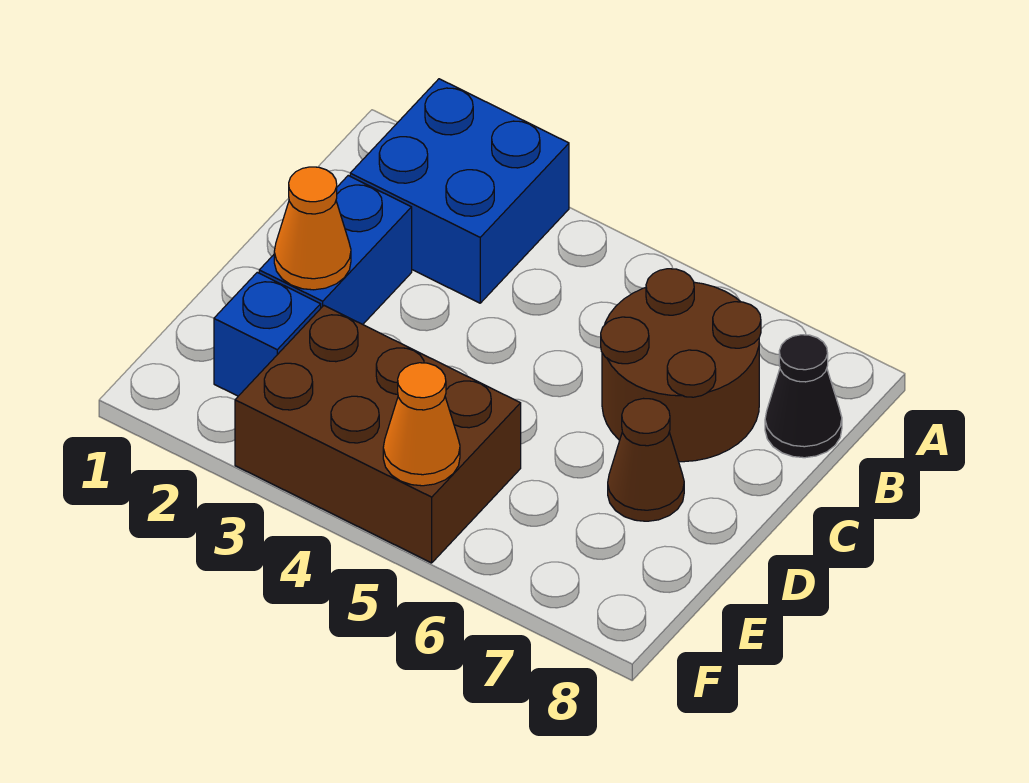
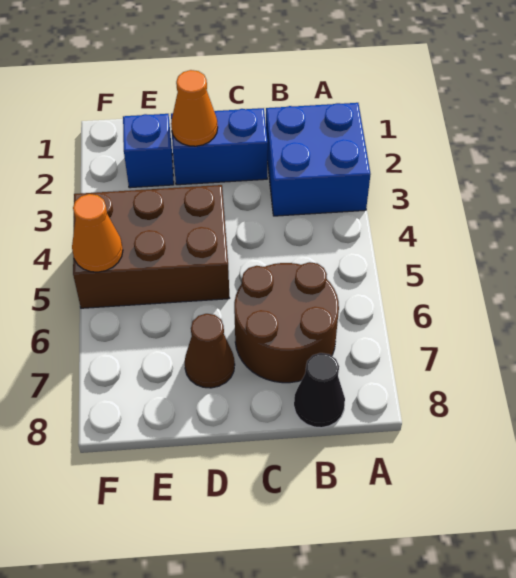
brown 2x3 brick [235,306,521,563] -> brown 2x3 brick turned to [73,185,229,308]

